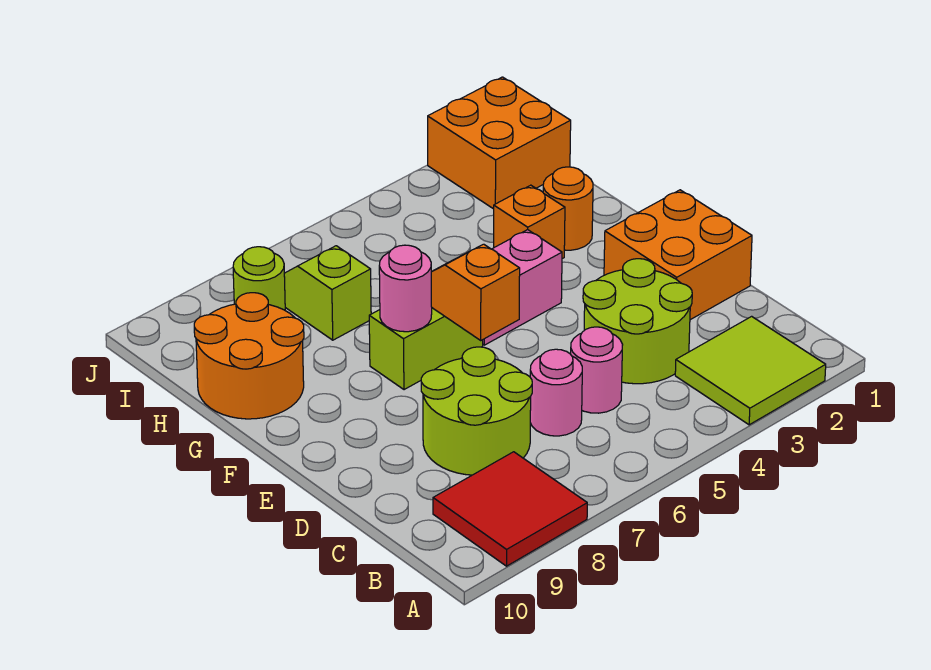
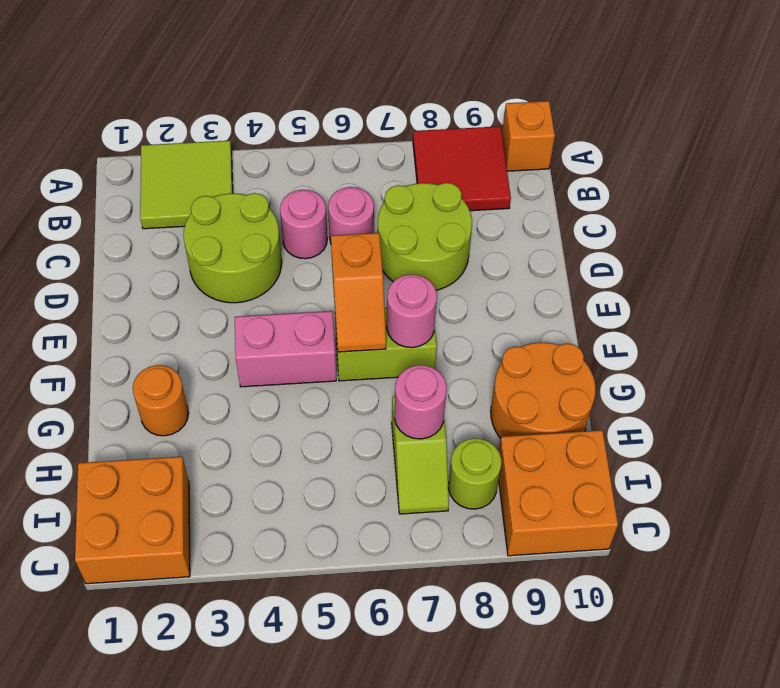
orange 2x2 brick [604,190,752,320] -> orange 2x2 brick moved to [499,430,618,556]
orange 1x1 brick [494,185,565,259] -> orange 1x1 brick moved to [502,101,555,171]
none -> pink 1x1 round brick [394,365,447,439]

